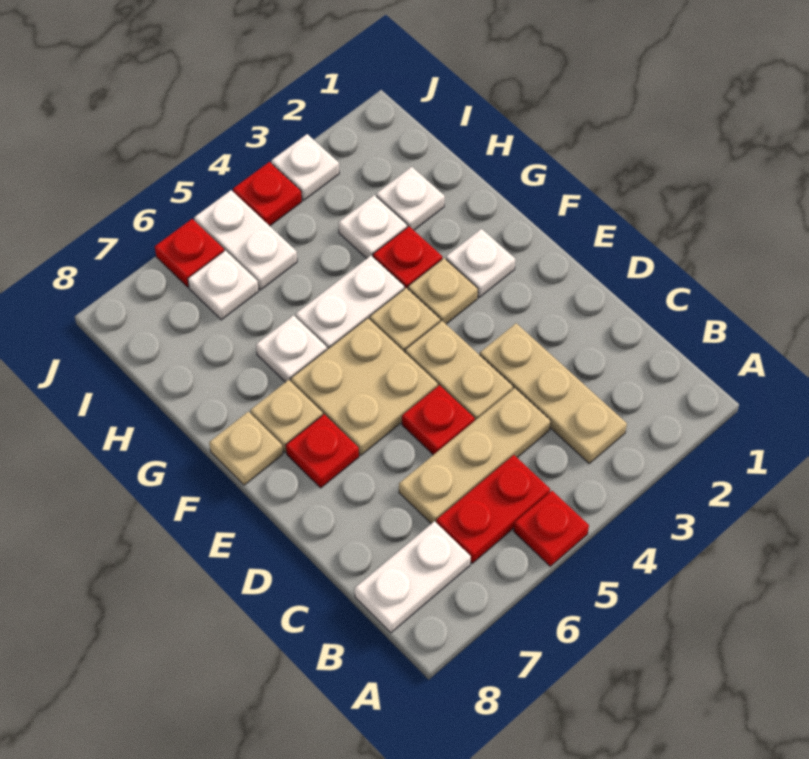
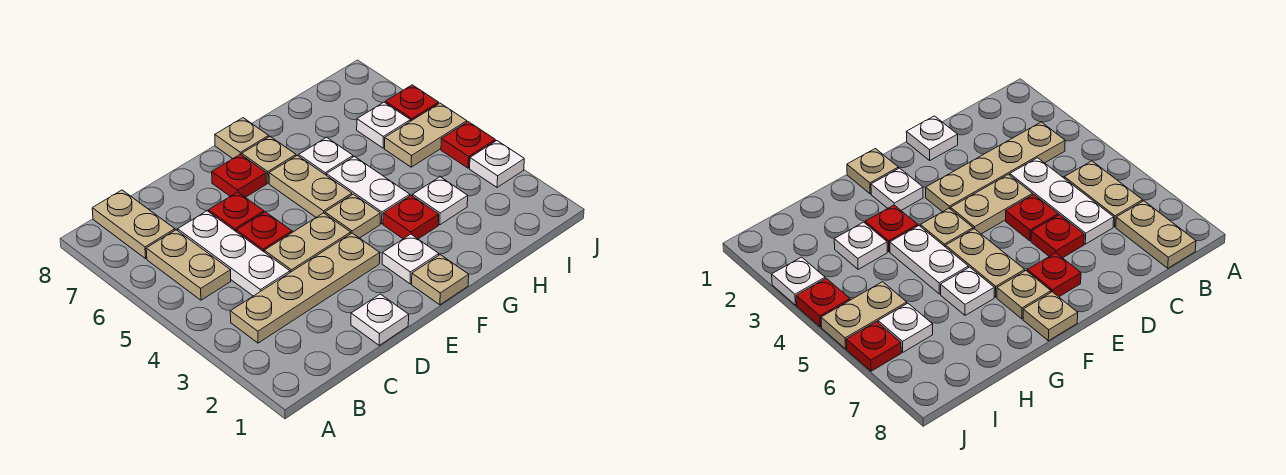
red 1x1 plate [514,491,589,566] -> red 1x1 plate moved to [209,192,264,231]
tan 1x3 plate [480,323,627,464] -> tan 1x4 plate [230,233,380,343]
red 1x2 plate [436,455,550,563] -> tan 1x2 plate [146,230,231,300]
white 1x2 plate [355,521,471,633] -> tan 1x2 plate [92,190,175,259]
tan 1x3 plate [399,388,551,524] -> white 1x3 plate [178,211,290,296]
tan 2x2 plate [291,318,438,455] -> tan 1x2 plate [269,155,352,217]
tan 1x1 plate [408,258,478,324] -> tan 1x1 plate moved to [412,255,469,305]
white 1x1 plate [376,167,445,230] -> white 1x1 plate moved to [351,294,409,345]
white 1x2 plate [194,190,297,290] -> tan 1x2 plate [385,103,467,167]

